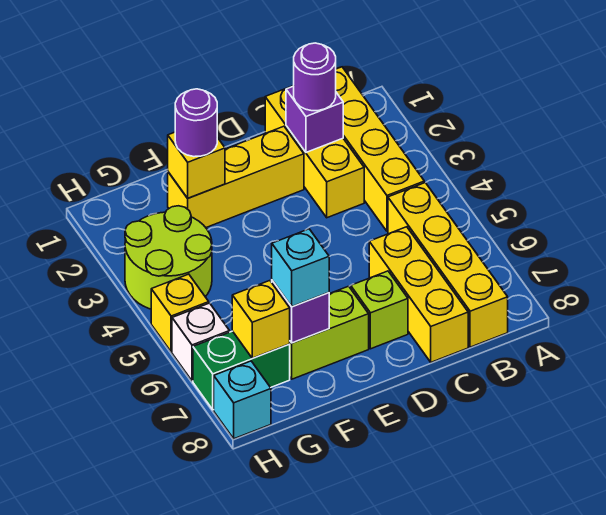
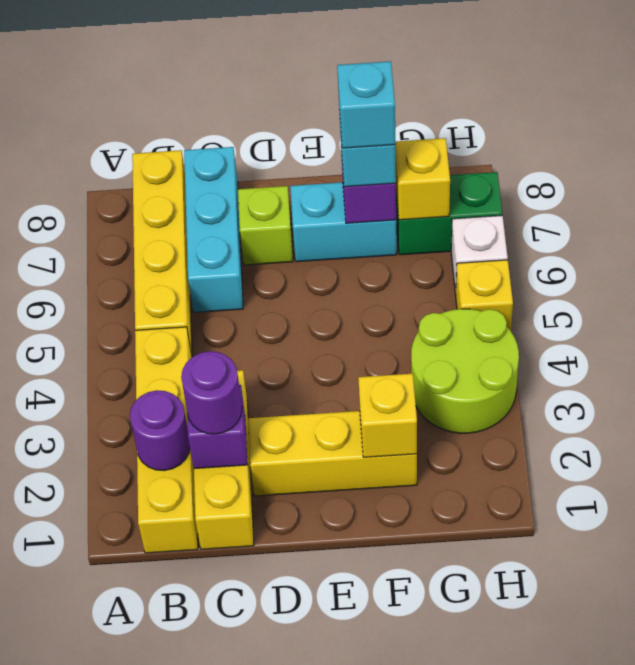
yellow 1x3 brick [369,227,468,362] -> cyan 1x3 brick [184,147,243,312]
lime 1x2 brick [290,286,369,379] -> cyan 1x2 brick [290,182,397,262]
purple 1x1 round brick [175,89,217,157] -> purple 1x1 round brick moved to [130,390,190,470]
cyan 1x1 brick [214,361,271,439] -> cyan 1x1 brick moved to [337,61,395,148]

